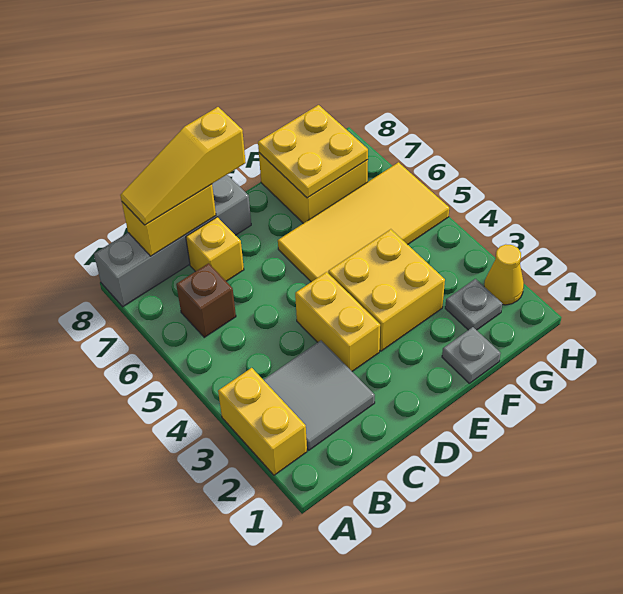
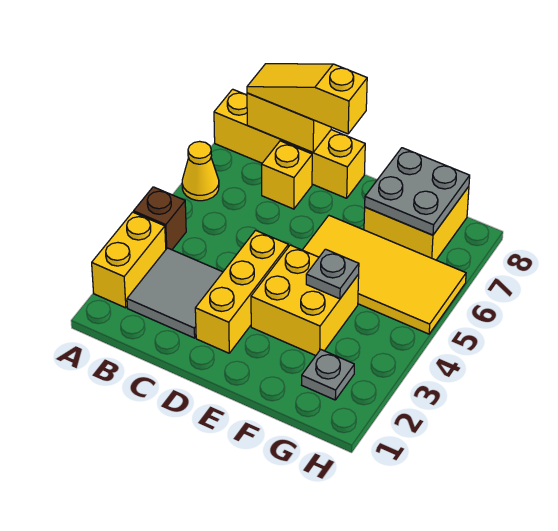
grey 1x4 brick [94,175,251,307] -> yellow 1x4 brick [214,89,365,198]
brown 1x1 brick [176,263,236,337] -> brown 1x1 brick moved to [134,187,186,250]
yellow 1x2 brick [295,272,380,371] -> yellow 1x3 brick [195,230,288,353]
grey 1x1 plate [442,327,501,383] -> grey 1x1 plate moved to [306,249,359,299]
yellow 2x2 plate [258,105,368,198] -> grey 2x2 plate [365,148,470,235]
yellow 1x1 cone [484,244,524,305] -> yellow 1x1 cone moved to [182,141,219,201]

